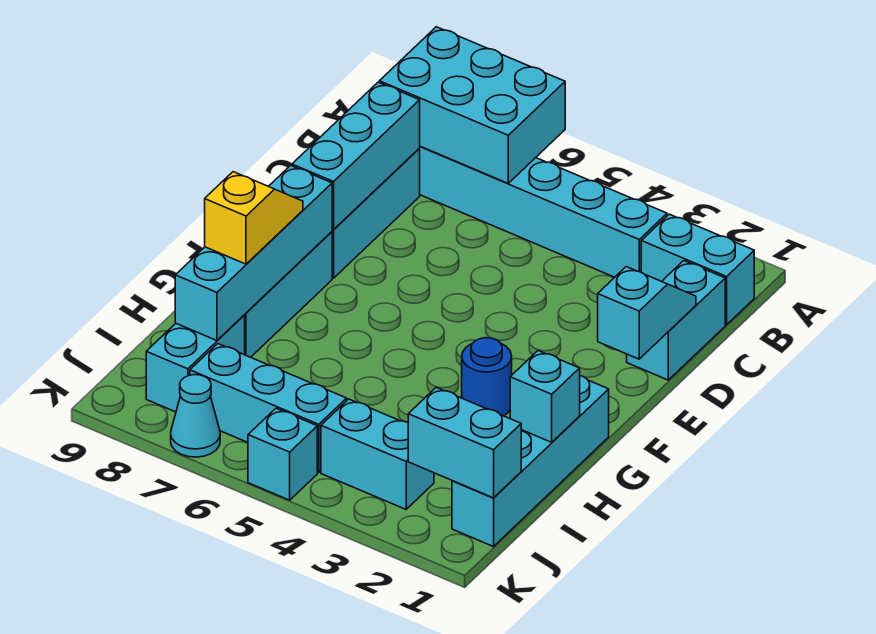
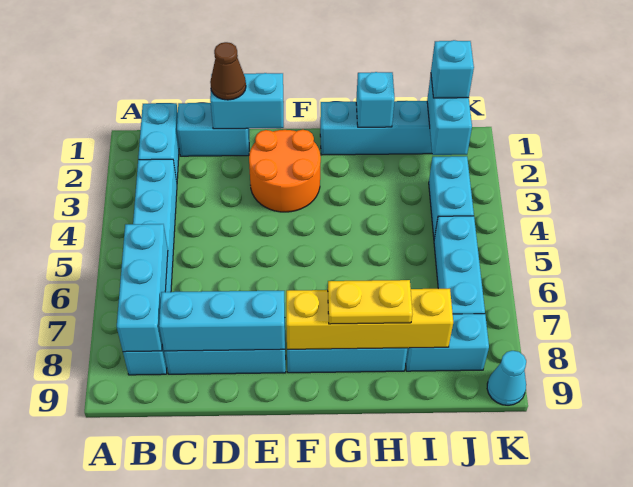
cyan 2x3 brick [379,27,565,183] -> cyan 1x3 brick [117,224,168,352]
cyan 1x2 slope [598,267,696,359] -> cyan 1x2 brick [210,73,284,129]
none -> brown 1x1 cone [210,42,246,100]
none -> orange 2x2 round brick [249,130,321,212]
cyan 1x4 brick [175,165,332,341] -> yellow 1x4 brick [286,288,453,349]
blue 1x1 round brick [462,338,512,416] -> none
yellow 1x2 slope [205,172,303,264] -> yellow 1x2 plate [328,280,412,324]
cyan 1x1 brick [248,408,317,500] -> cyan 1x1 brick moved to [431,40,474,98]
cyan 1x1 cone [171,375,220,457] -> cyan 1x1 cone moved to [487,351,526,405]

